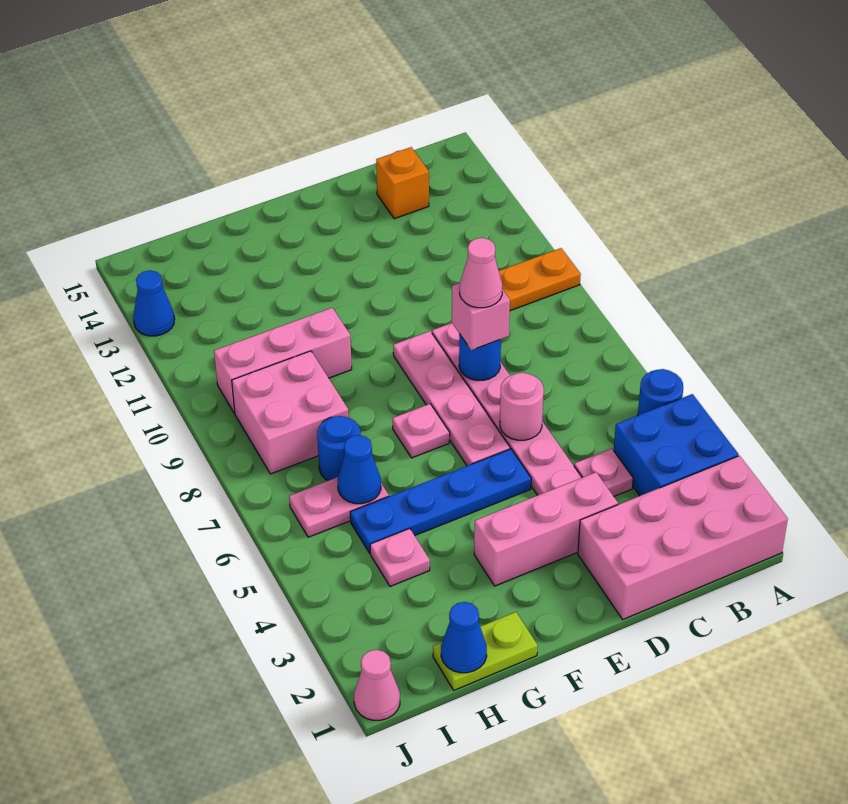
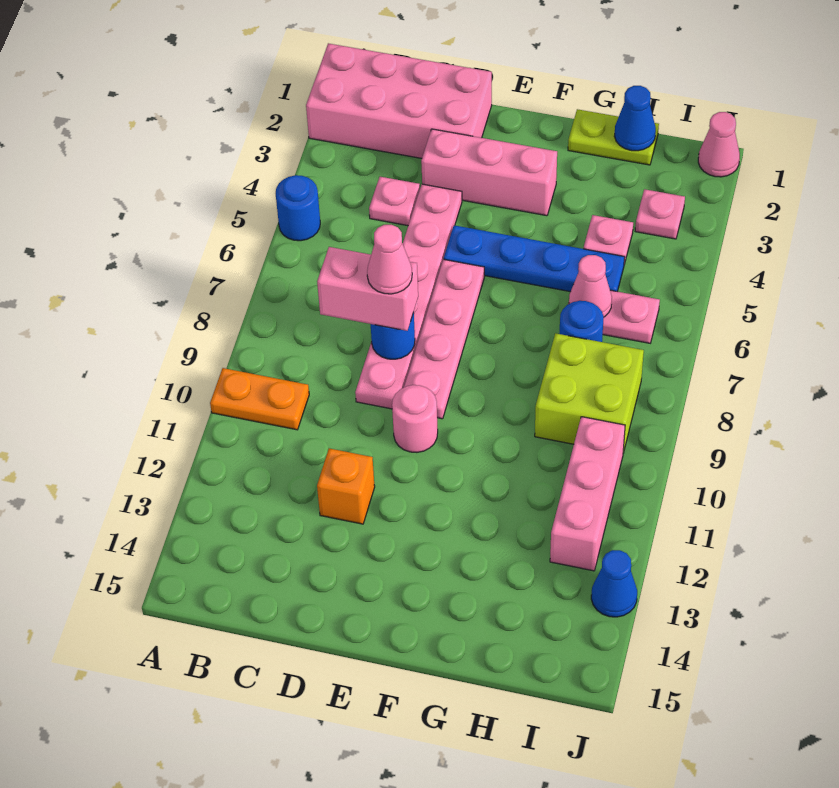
blue 2x2 brick [614,394,739,496] -> none
orange 1x1 brick [376,147,429,219] -> orange 1x1 brick moved to [317,448,375,524]
pink 1x1 round brick [500,373,544,440] -> pink 1x1 round brick moved to [392,385,438,452]
pink 1x1 brick [452,283,510,350] -> pink 1x2 brick [317,247,418,331]
pink 1x1 plate [392,404,450,458] -> pink 1x1 plate moved to [635,189,685,239]
pink 1x3 brick [214,308,352,413] -> pink 1x3 brick turned to [550,417,625,571]
blue 1x1 cone [338,435,381,504] -> pink 1x1 cone [569,255,612,317]
pink 2x2 brick [232,351,349,474] -> lime 2x2 brick [535,333,644,453]

